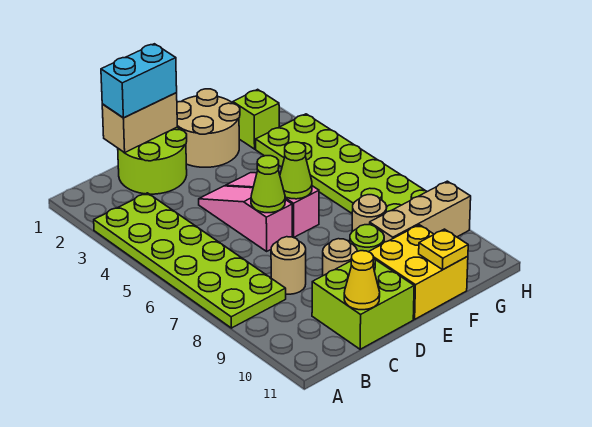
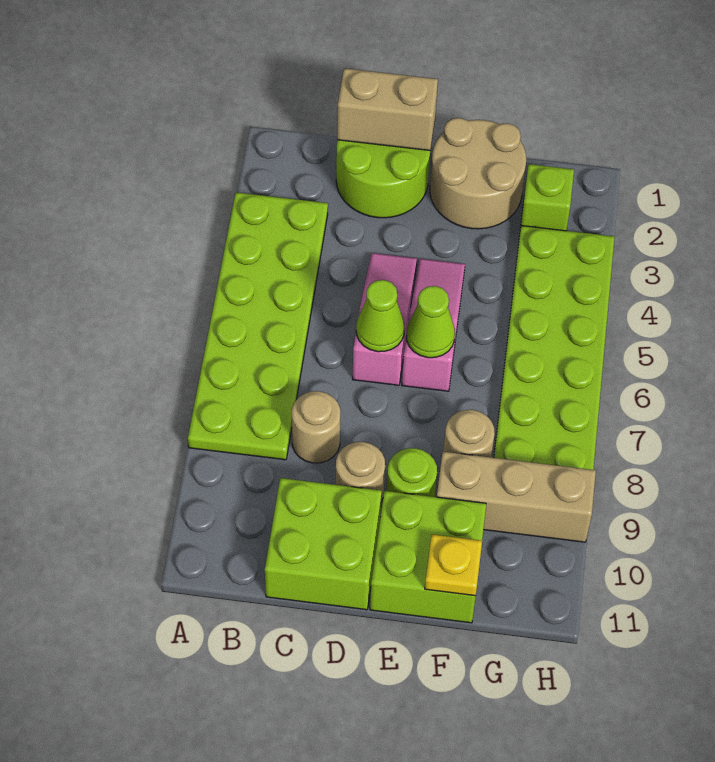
cyan 1x2 brick [101,44,177,118] -> none
yellow 1x1 cone [344,251,380,310] -> none
yellow 2x2 brick [369,225,468,319] -> lime 2x2 brick [370,491,486,623]

